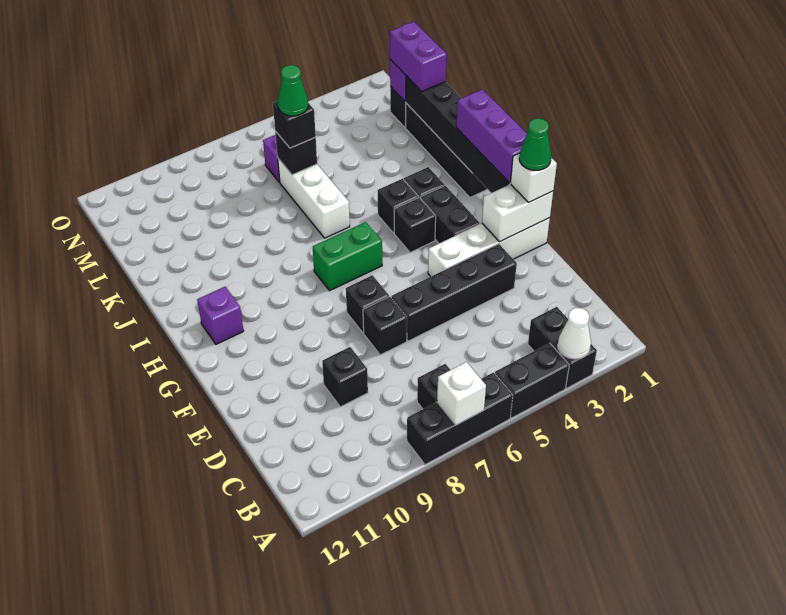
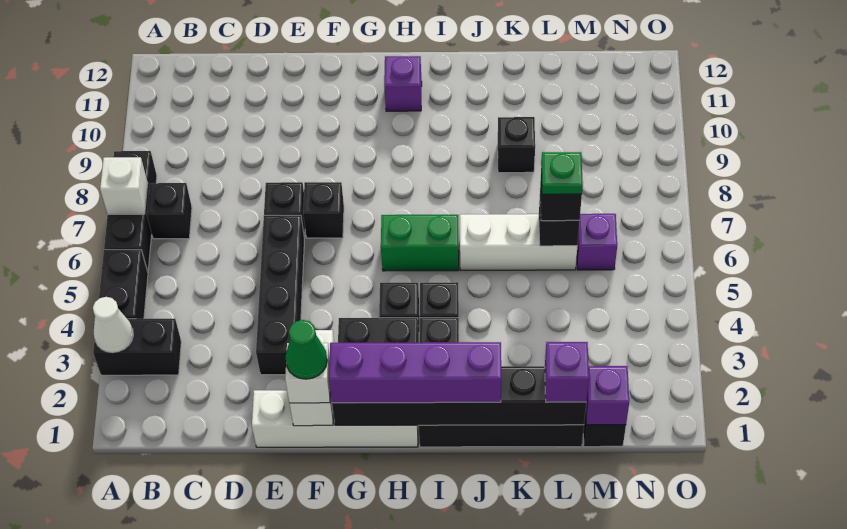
black 1x1 brick [322,347,368,407] -> black 1x1 brick moved to [498,117,535,173]
white 1x4 brick [428,218,550,277] -> white 1x4 brick turned to [252,390,418,447]
purple 1x3 brick [456,89,527,183] -> purple 1x4 brick [329,342,501,403]
green 1x2 brick [313,222,382,291] -> green 1x2 brick turned to [381,215,459,271]
purple 1x2 brick [390,22,447,92] -> purple 1x1 brick [545,342,589,402]
green 1x1 cone [278,65,308,116] -> green 1x1 plate [542,152,583,194]

